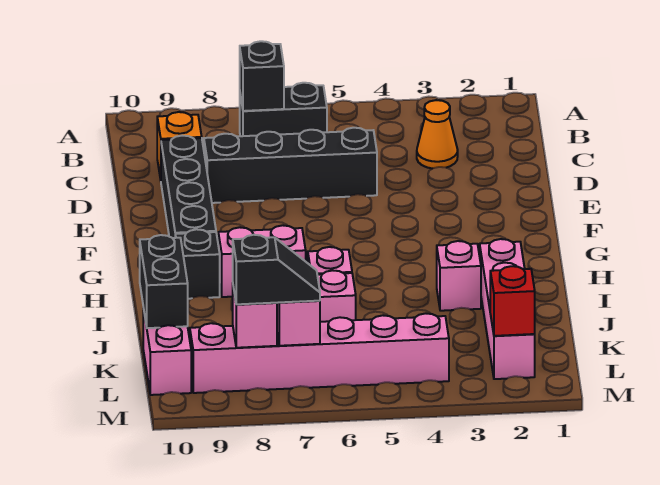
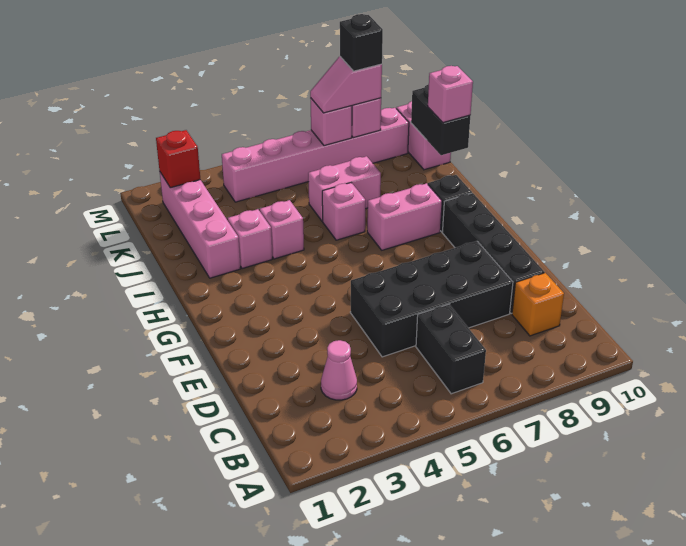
black 1x2 brick [240,83,327,136] -> black 1x2 brick turned to [416,304,486,394]
black 1x1 brick [240,41,284,111] -> black 1x1 brick moved to [340,14,383,71]
orange 1x1 cone [417,100,458,169] -> pink 1x1 cone [321,340,357,400]
black 1x4 brick [204,128,377,203] -> black 2x4 brick [350,241,513,357]
none -> pink 1x1 brick [260,200,304,259]
none -> pink 1x1 brick [428,66,473,123]
black 1x2 slope [233,235,320,304] -> pink 1x2 slope [310,57,382,113]

